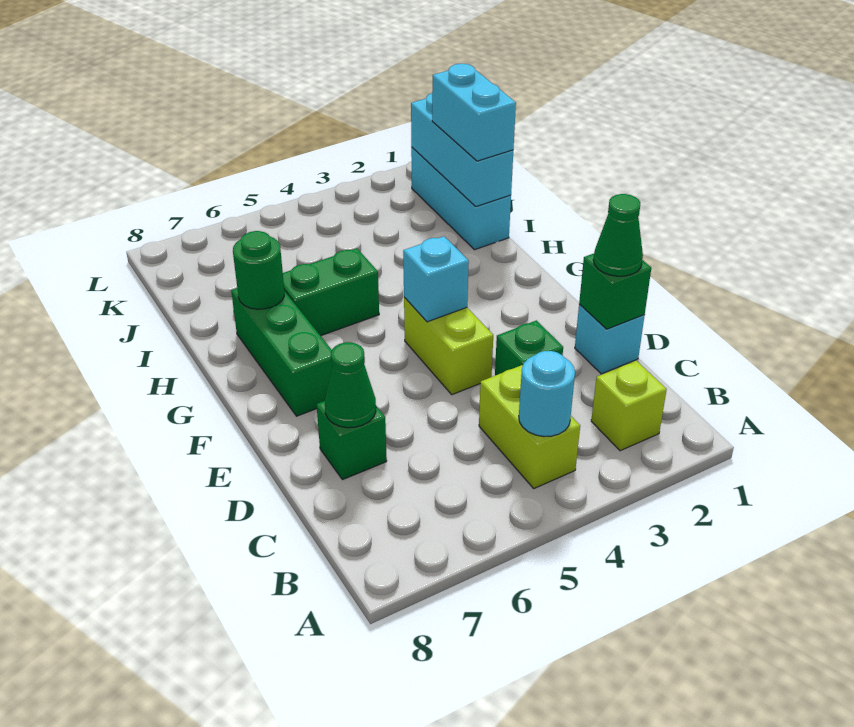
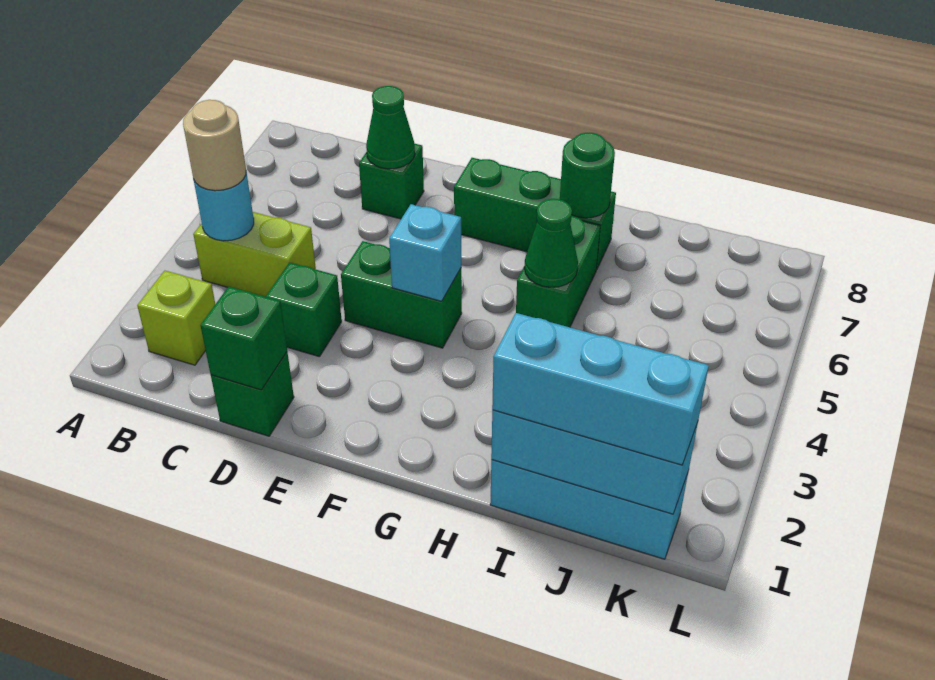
none -> tan 1x1 round brick [183,100,246,191]
cyan 1x1 brick [575,304,645,374] -> green 1x1 brick [211,352,294,436]
green 1x1 cone [593,194,643,276] -> green 1x1 cone moved to [524,199,578,287]
lime 1x2 brick [404,297,493,395] -> green 1x2 brick [341,241,462,348]
cyan 1x2 brick [432,64,516,161] -> cyan 1x3 brick [492,313,709,465]

